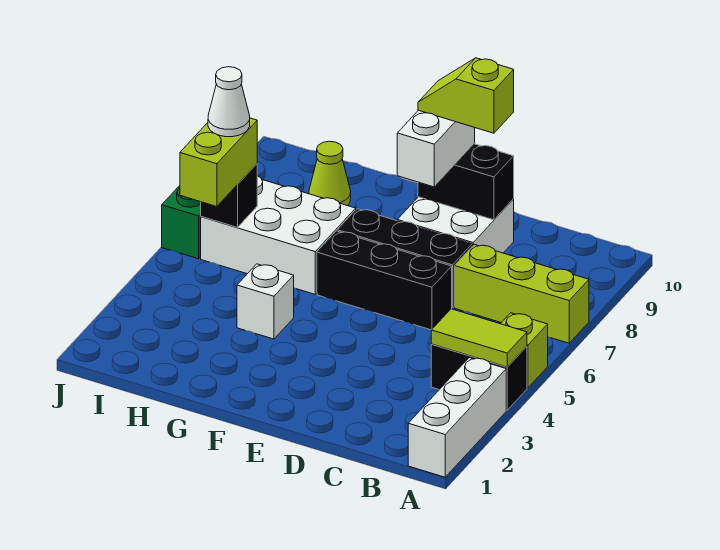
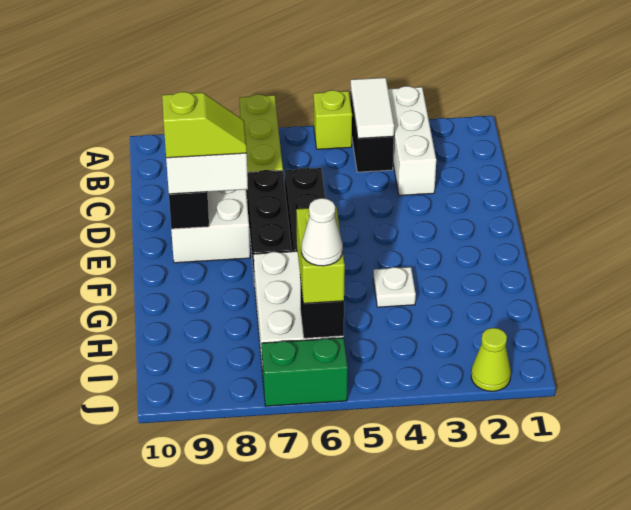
white 1x3 brick [408,357,506,477] -> white 1x3 brick turned to [388,86,436,195]
lime 1x2 tile [431,309,527,367] -> white 1x2 tile [351,78,394,138]
lime 1x2 slope [418,58,514,133] -> lime 1x2 slope turned to [162,92,247,158]
white 1x1 brick [237,264,294,339] -> white 1x1 plate [373,267,416,307]
lime 1x1 cone [309,141,351,206] -> lime 1x1 cone moved to [471,328,511,391]
lime 1x2 brick [180,118,257,207] -> lime 1x2 brick turned to [296,207,345,303]

